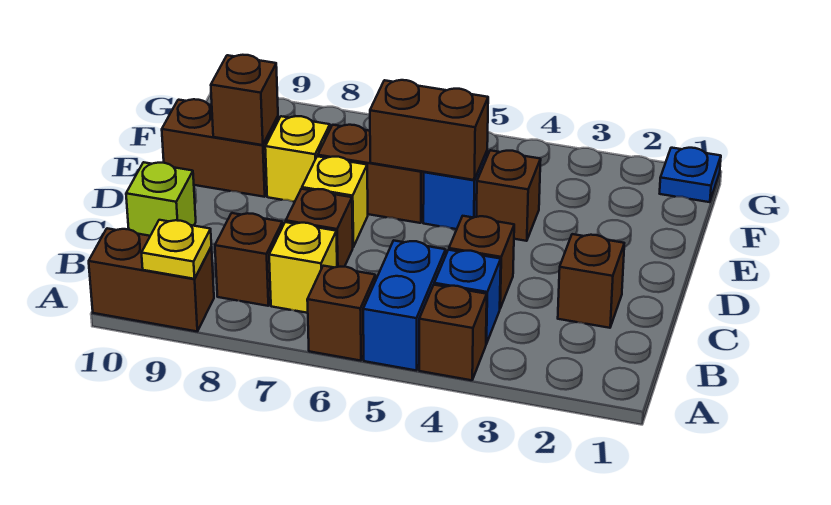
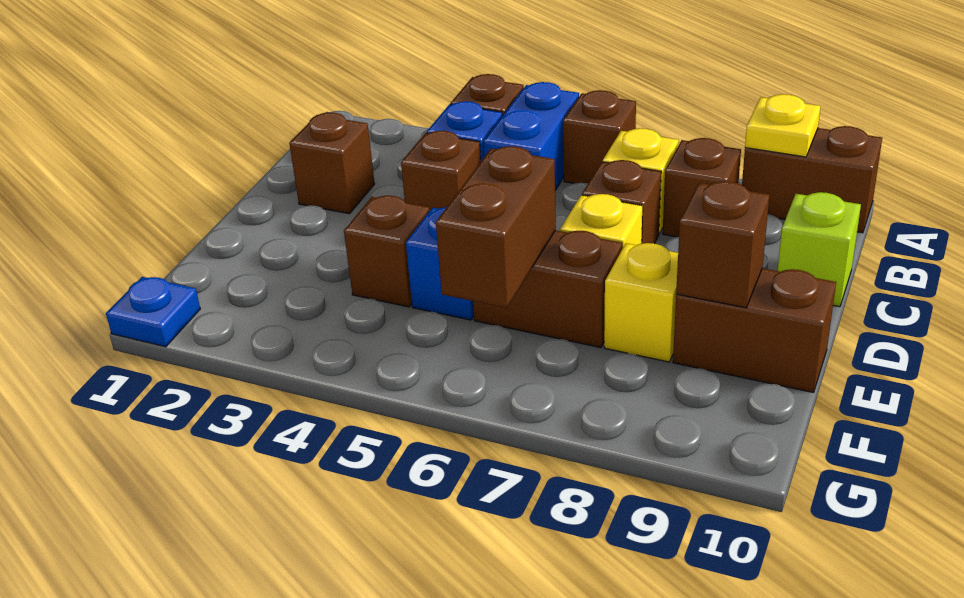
brown 1x2 brick [370,80,488,180] -> brown 1x2 brick turned to [436,146,556,308]

